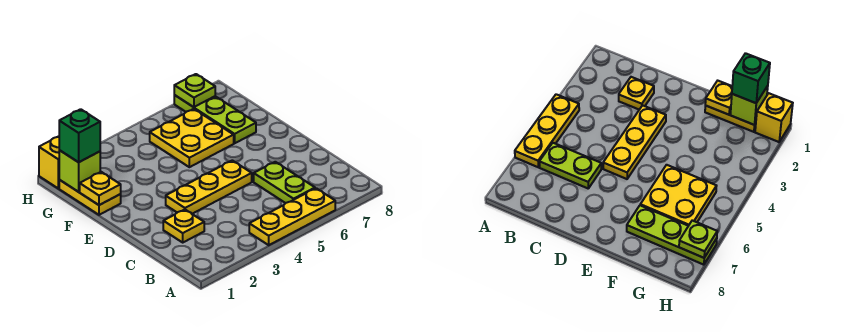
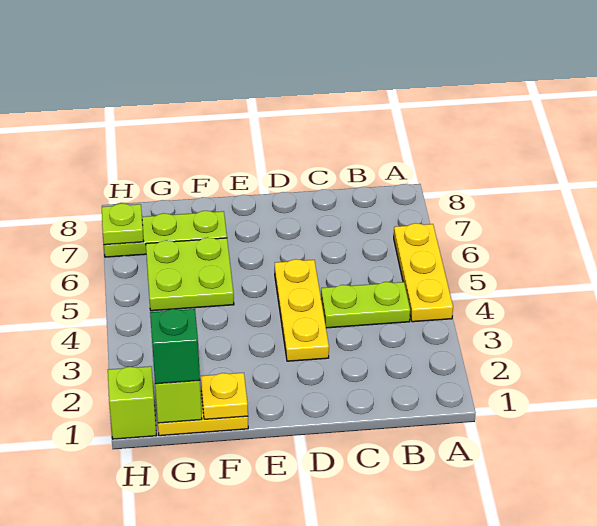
lime 1x2 plate [254,162,315,203] -> lime 1x2 plate moved to [321,282,410,328]
yellow 1x1 plate [163,210,204,242] -> none
yellow 2x2 plate [150,109,234,167] -> lime 2x2 plate [146,237,234,311]
yellow 1x1 brick [39,136,59,188] -> lime 1x1 brick [108,366,156,439]

